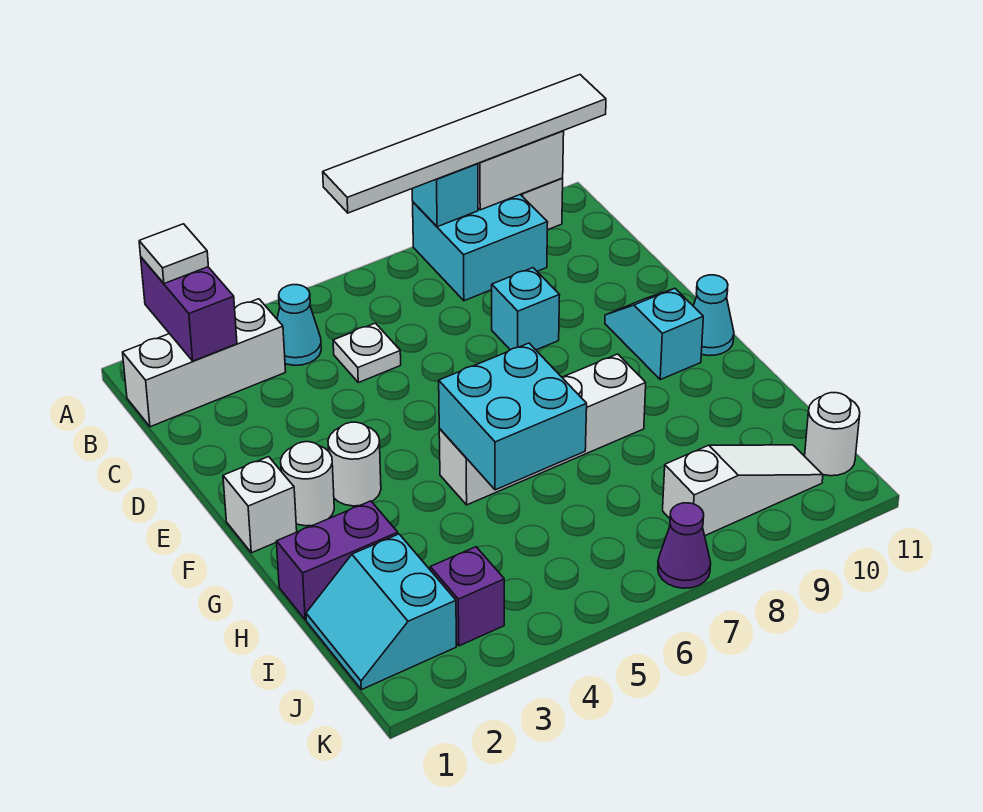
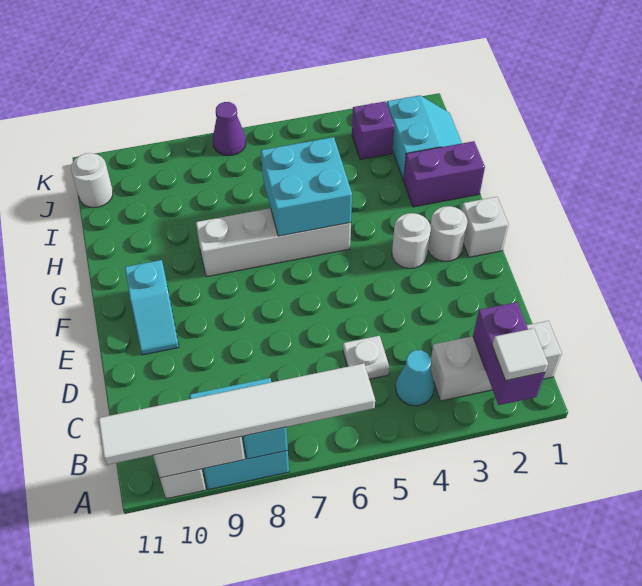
cyan 1x1 brick [492,268,560,350] -> none
cyan 1x1 cone [694,275,734,356] -> none
white 1x3 slope [663,445,823,536] -> none

